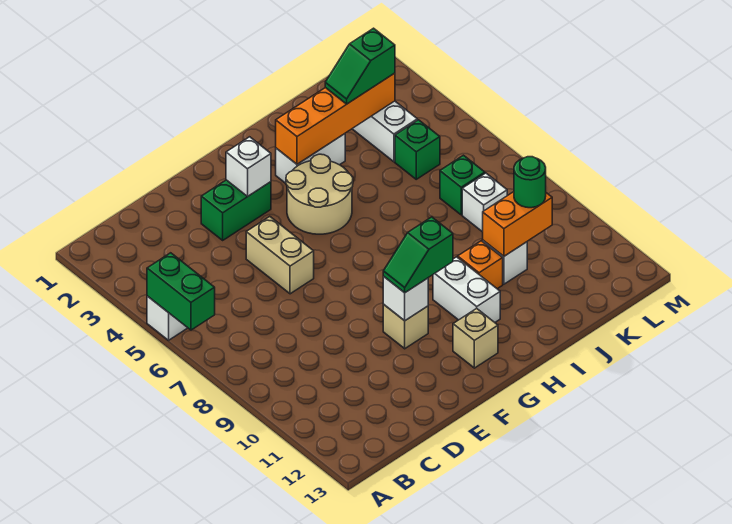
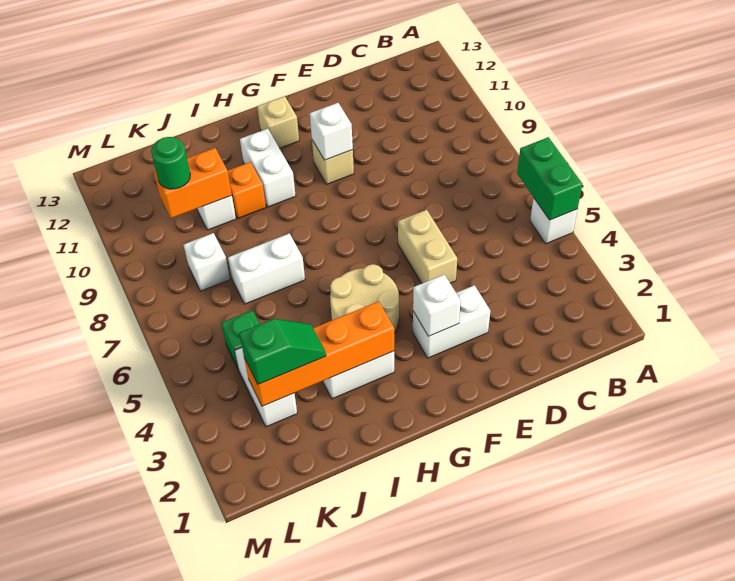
green 1x2 brick [201,180,271,240] -> white 1x2 brick [413,285,490,358]
green 1x2 slope [383,217,453,293] -> none
none -> white 1x2 brick [228,233,305,304]
green 1x1 brick [440,155,485,215] -> none

